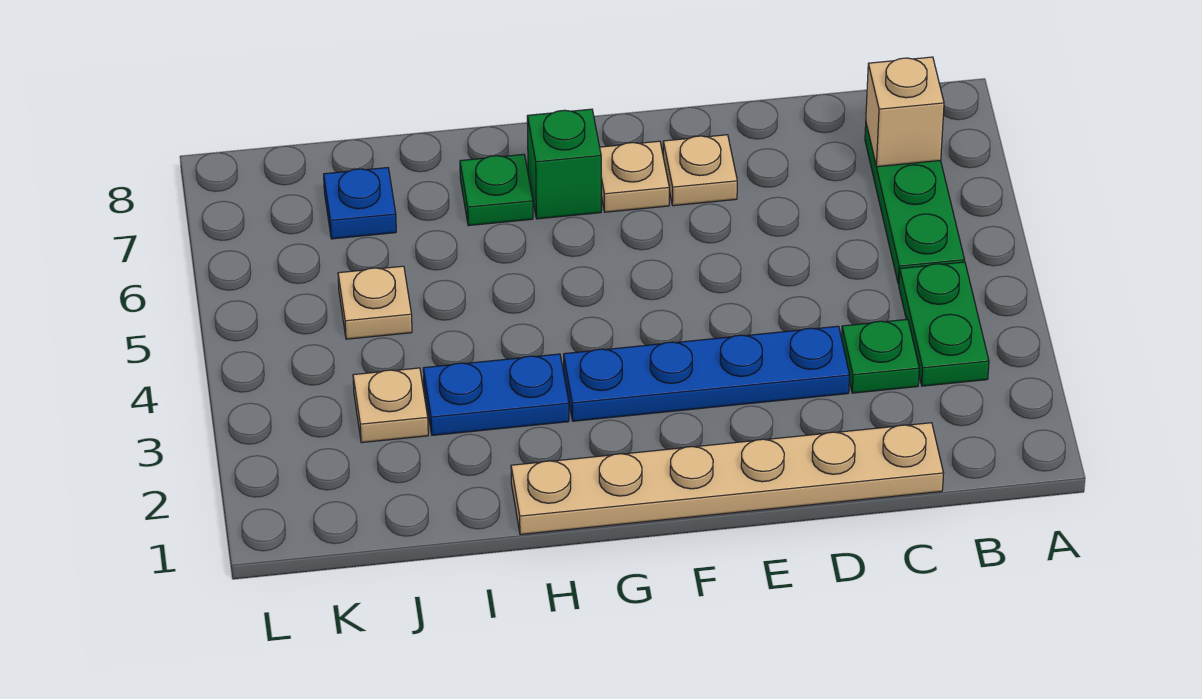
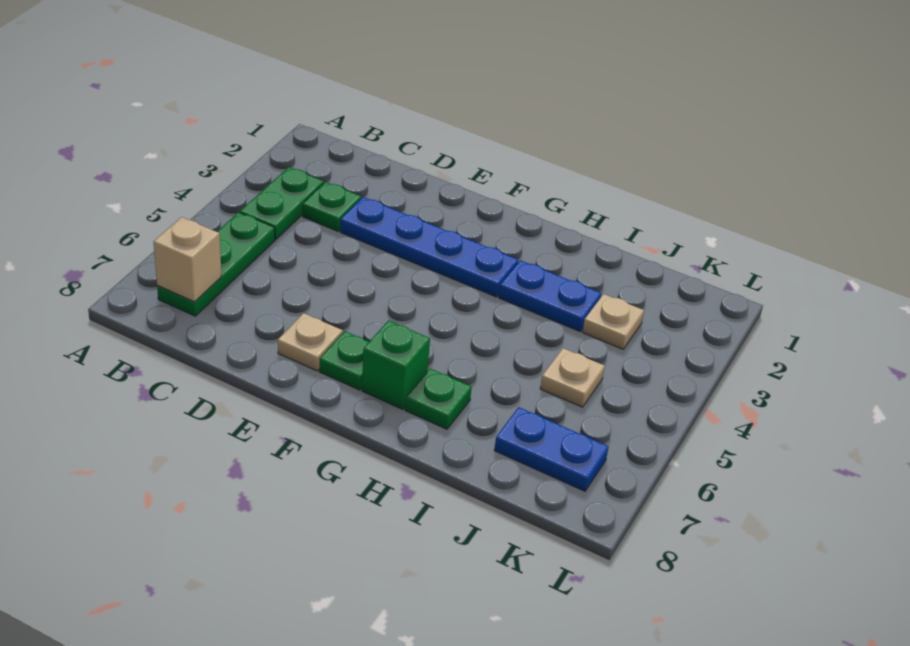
tan 1x6 plate [511,423,944,535] -> none
tan 1x1 plate [600,141,669,212] -> green 1x1 plate [319,331,369,390]
blue 1x1 plate [324,168,396,239] -> blue 1x2 plate [494,407,609,491]

